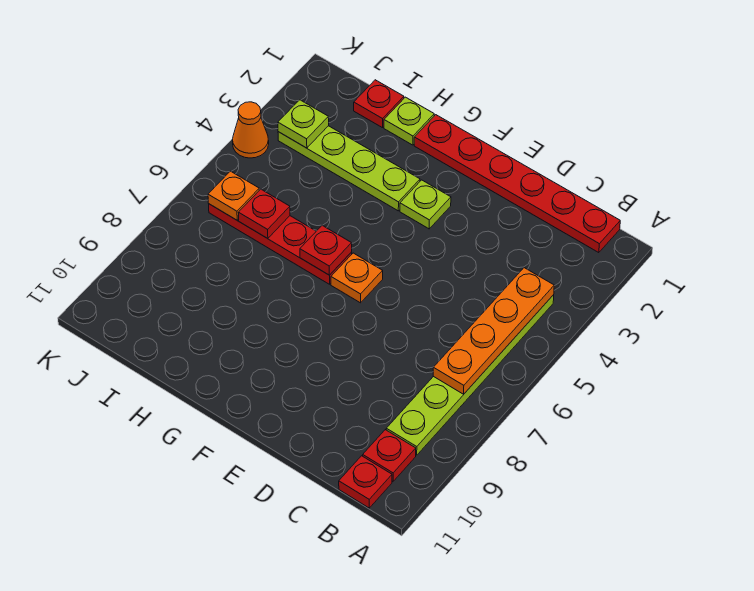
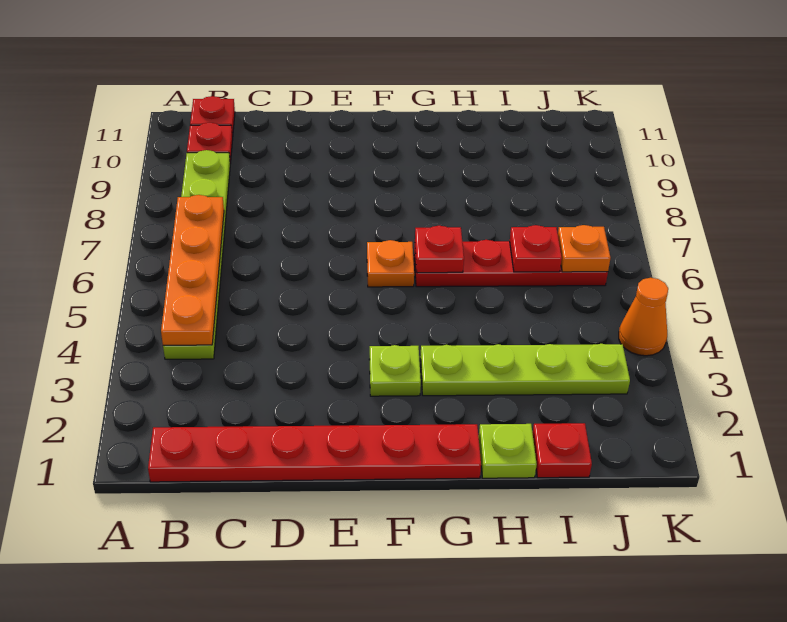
lime 1x1 plate [278,100,329,148] -> none

